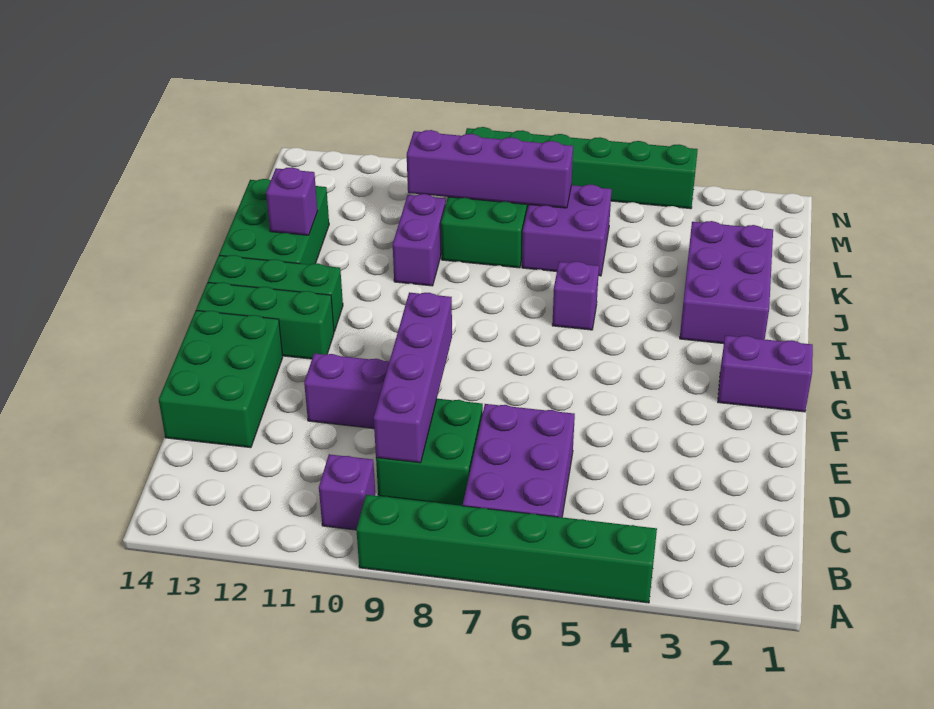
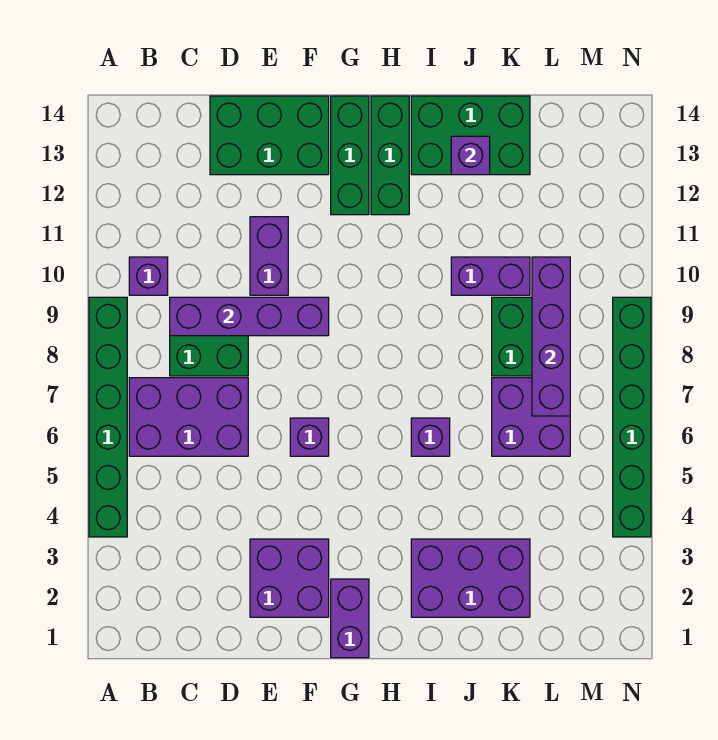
none -> purple 2x2 brick [250,539,329,617]
none -> purple 1x1 brick [290,418,329,456]

